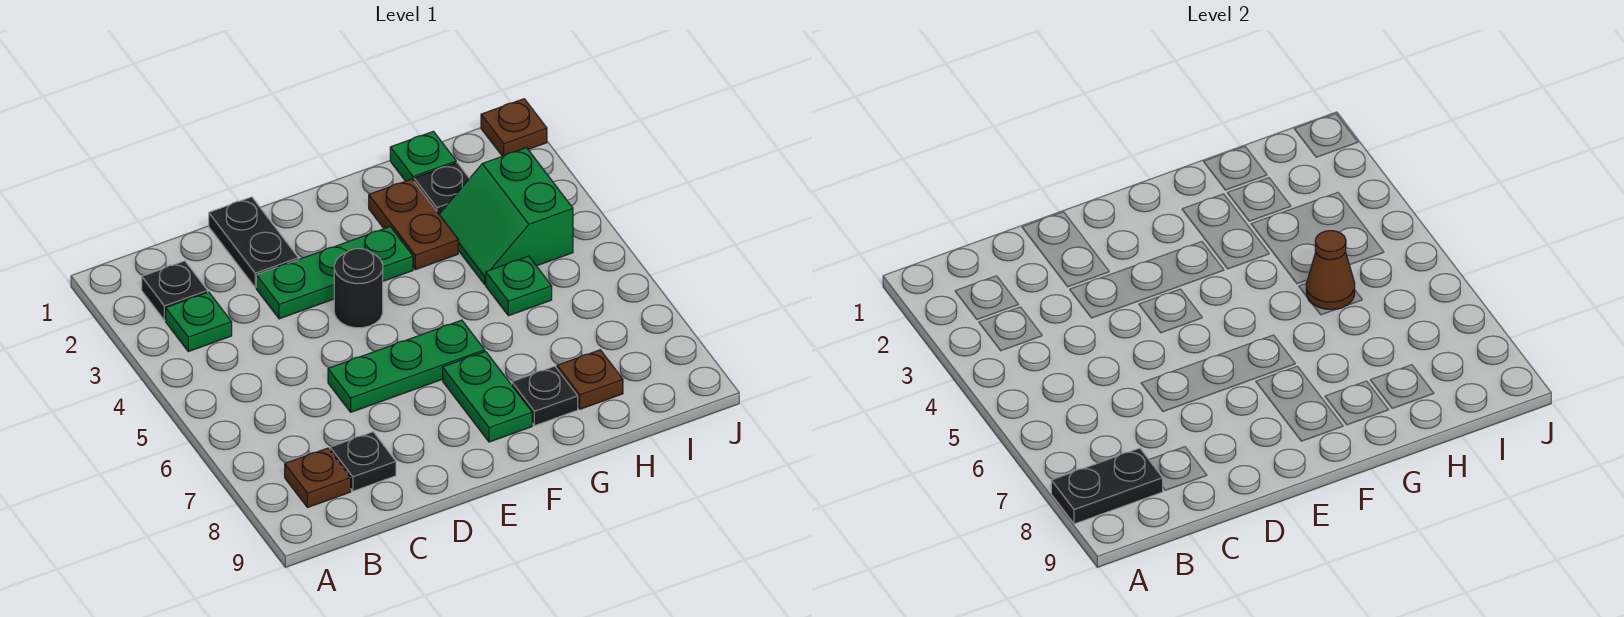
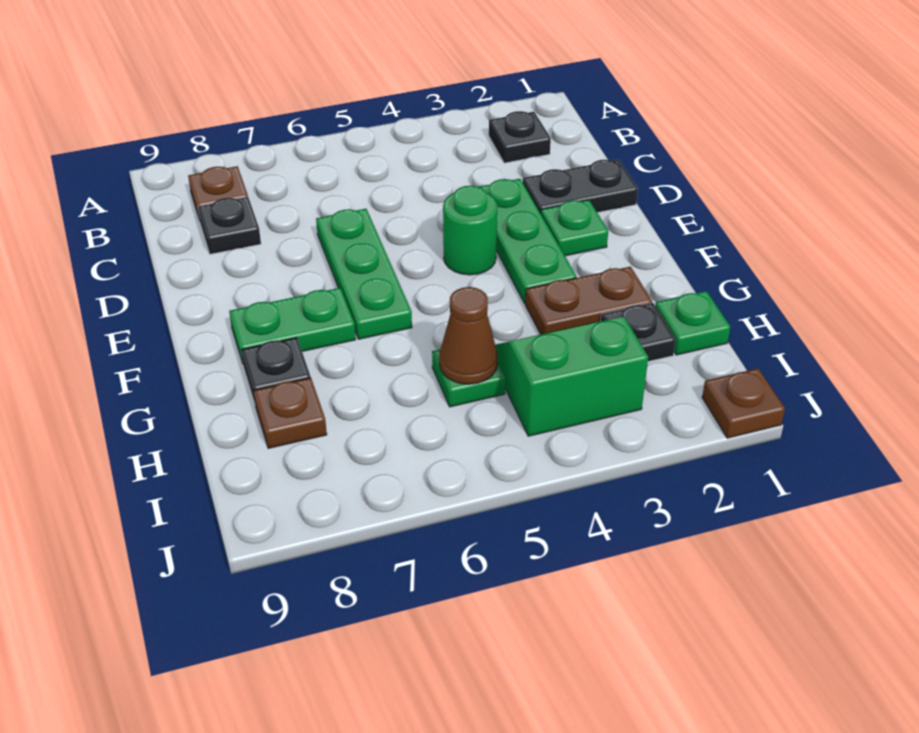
black 1x2 plate [1051,448,1163,524] -> none
green 1x1 plate [166,292,232,352] -> green 1x1 plate moved to [541,200,608,256]
black 1x1 round brick [334,249,383,328] -> green 1x1 round brick [443,186,497,275]

